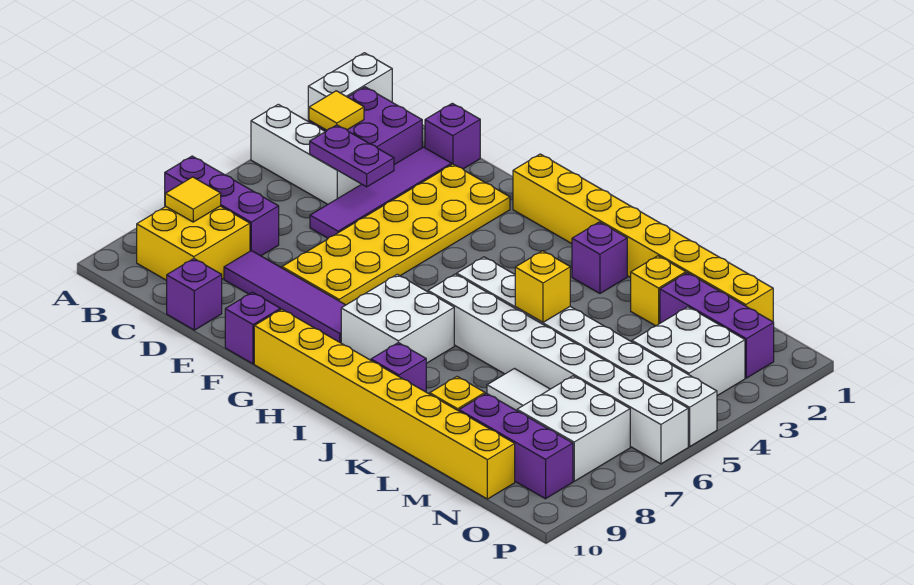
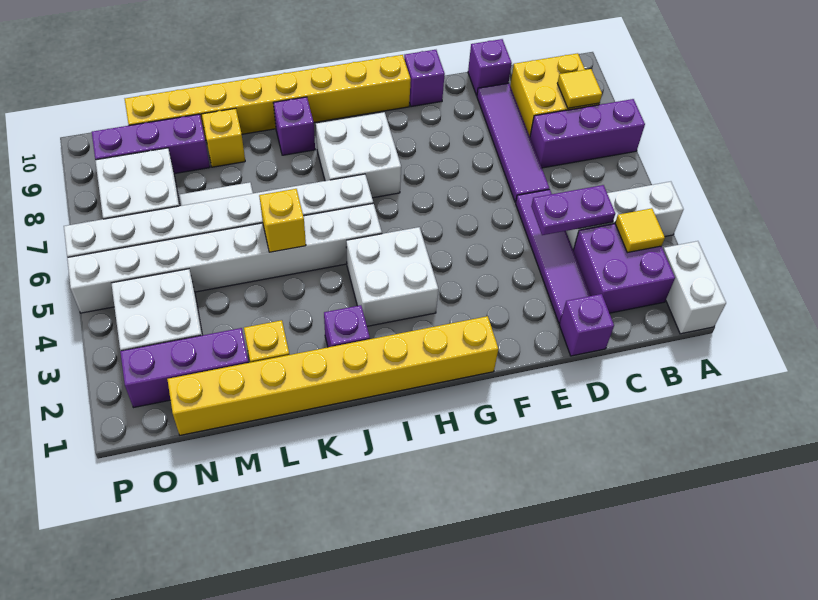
purple 1x4 tile [224,251,345,343] -> purple 1x4 tile turned to [477,83,549,202]
yellow 2x6 plate [282,164,510,305] -> none
none -> white 2x2 brick [346,227,438,326]

